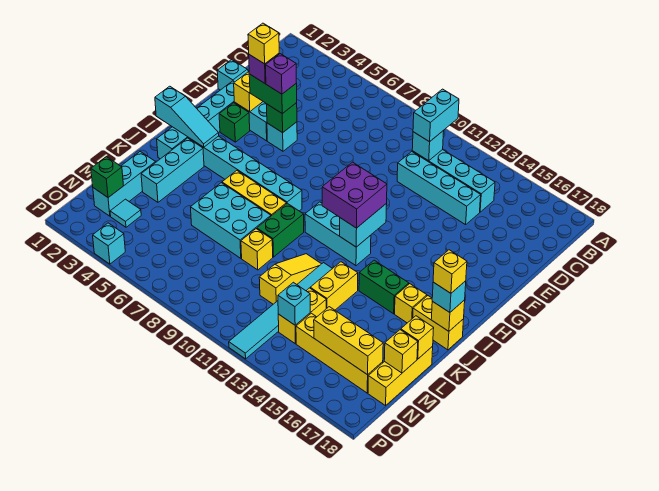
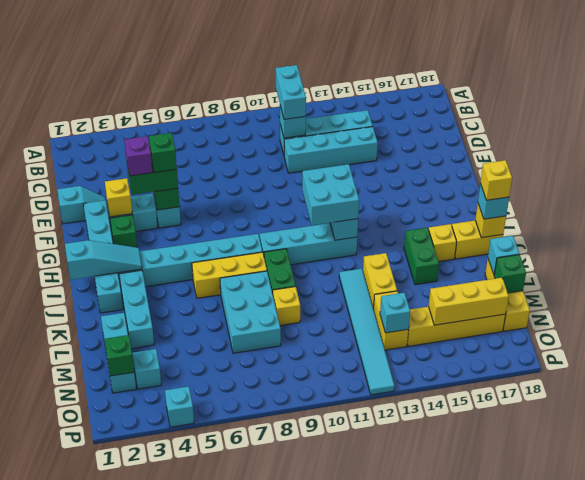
yellow 1x1 brick [248,23,279,64] -> none
purple 1x1 brick [266,54,296,94] -> green 1x1 brick [149,133,177,172]
purple 2x2 brick [322,162,387,228] -> cyan 2x2 brick [302,164,359,225]
cyan 1x3 brick [305,202,371,266] -> cyan 1x4 brick [260,223,357,265]
green 1x2 brick [359,260,409,314] -> green 1x2 brick turned to [404,228,439,285]
cyan 2x3 brick [191,183,271,258] -> cyan 2x3 brick turned to [220,271,281,353]
yellow 1x3 slope [259,254,321,304] -> none
yellow 1x1 brick [401,316,434,359] -> cyan 1x1 brick [488,236,519,274]
yellow 1x1 brick [384,330,418,373] -> green 1x1 brick [494,255,526,293]
cyan 1x1 tile [110,199,141,227] -> cyan 1x1 brick [132,349,161,389]

